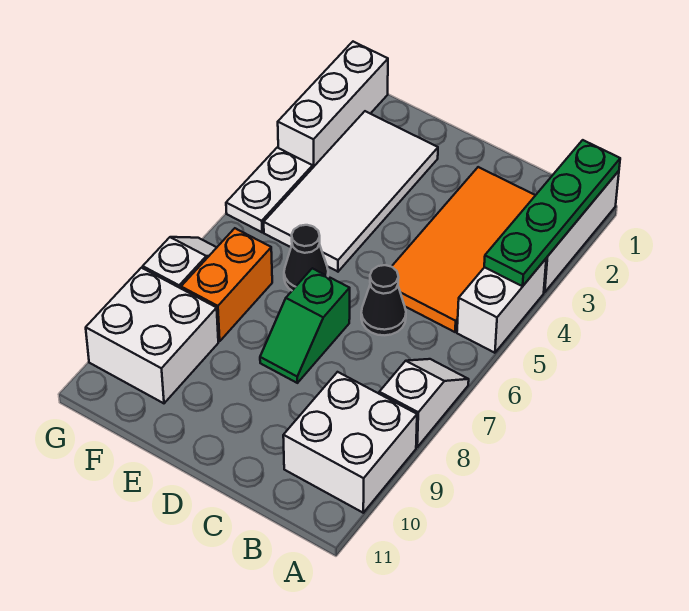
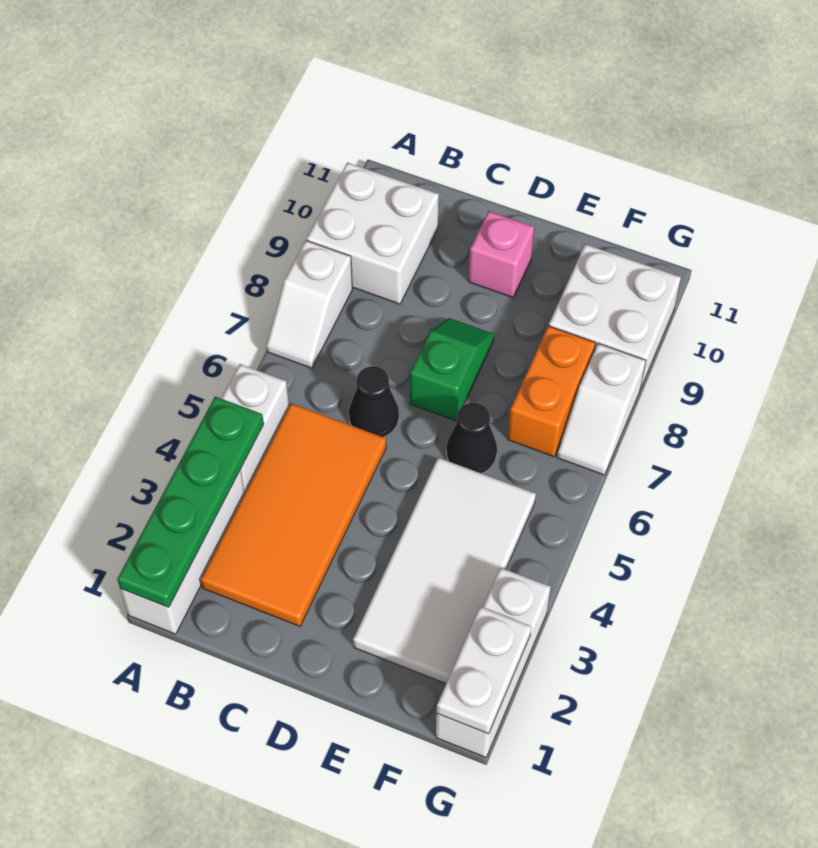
none -> pink 1x1 brick [469,211,534,298]
white 1x2 plate [226,148,313,232] -> white 1x2 plate moved to [437,607,531,734]

